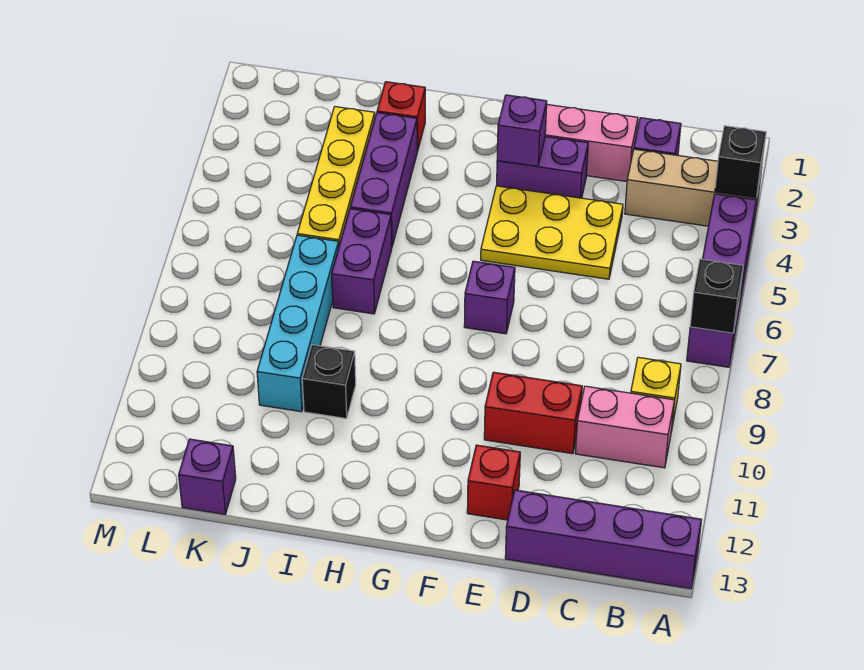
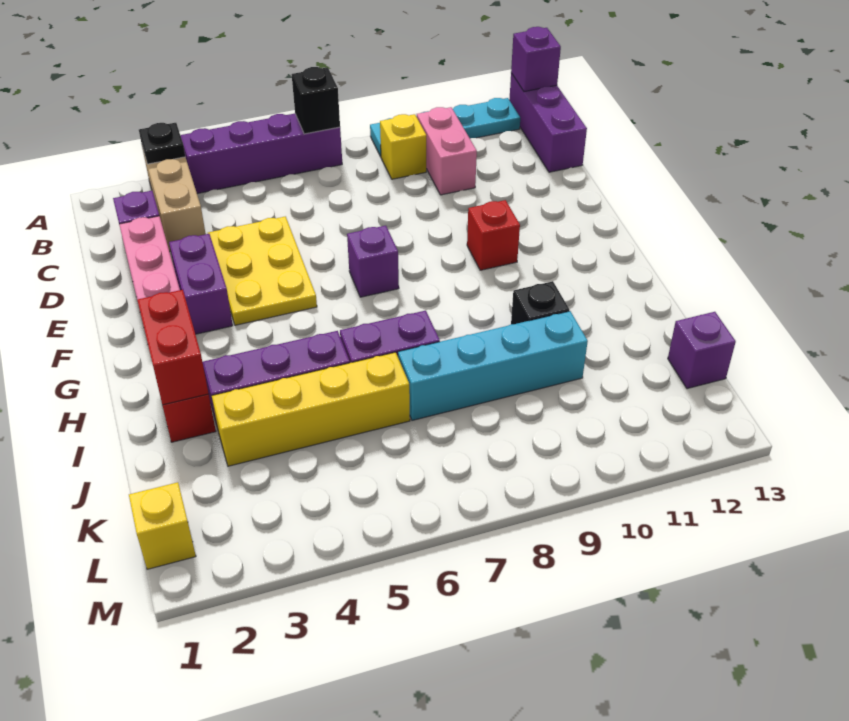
black 1x1 brick [715,126,766,198] -> black 1x1 plate [139,123,185,164]
none -> cyan 1x4 plate [370,98,520,156]
purple 1x4 brick [505,490,702,589] -> purple 1x3 brick [509,73,587,172]
red 1x2 brick [484,372,582,454] -> red 1x2 brick moved to [137,290,209,405]
red 1x1 brick [467,445,520,520] -> red 1x1 brick moved to [467,200,520,270]
purple 1x1 brick [497,95,547,166] -> purple 1x1 brick moved to [511,27,561,92]
none -> yellow 1x1 brick [129,482,196,569]

